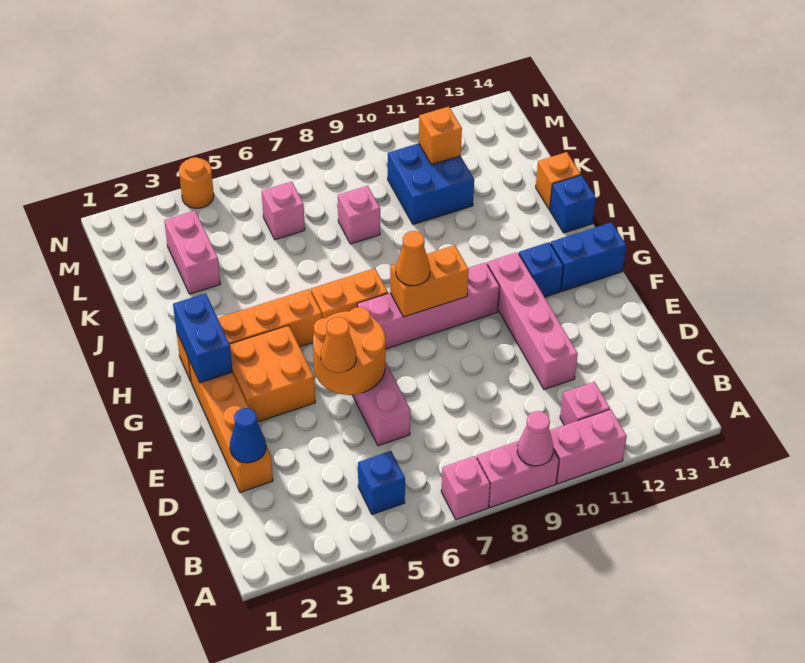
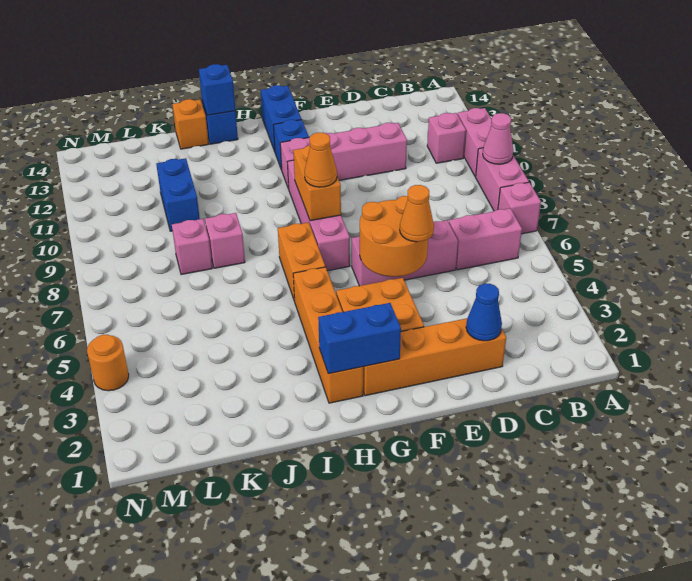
blue 1x1 brick [358,451,405,514] -> blue 1x1 brick moved to [199,64,235,115]
pink 1x2 brick [164,211,220,294] -> pink 1x2 brick moved to [449,209,522,270]
blue 2x2 brick [388,143,474,224] -> blue 1x2 brick [156,158,200,231]
pink 1x1 brick [262,182,305,240] -> pink 1x1 brick moved to [205,213,245,268]
orange 1x1 brick [419,107,462,165] -> none

